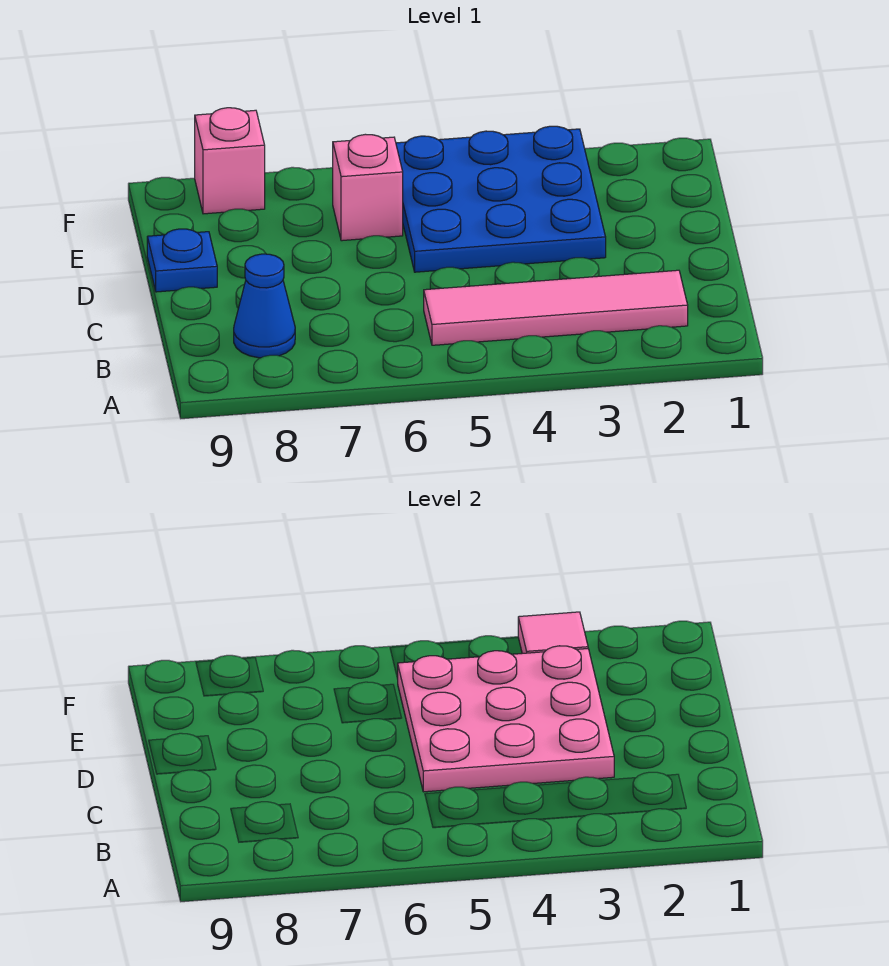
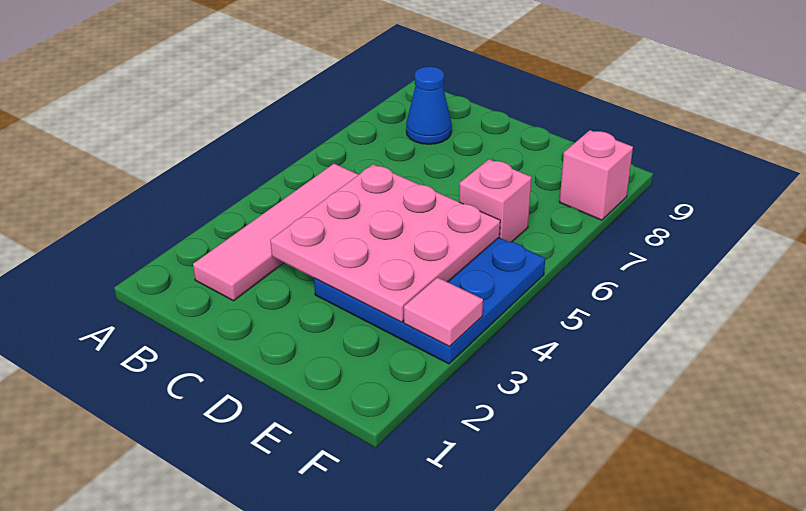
blue 1x1 plate [147,229,217,292] -> none

